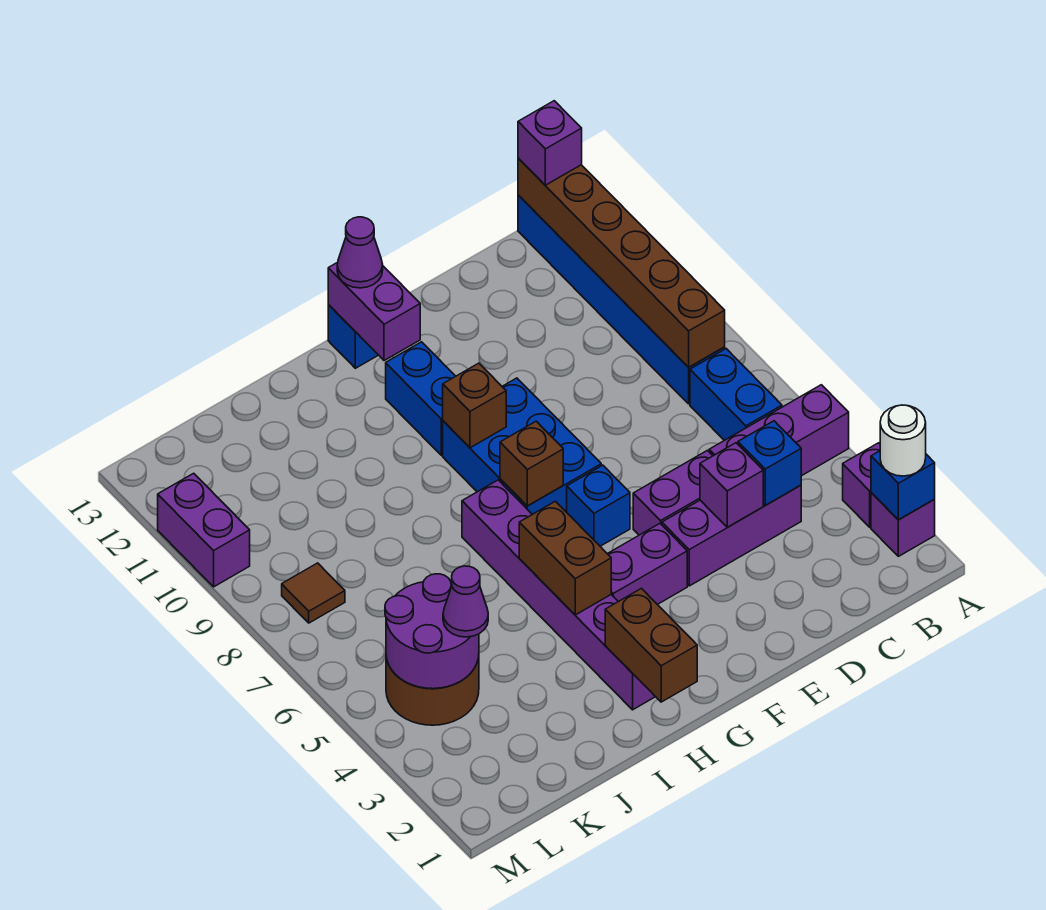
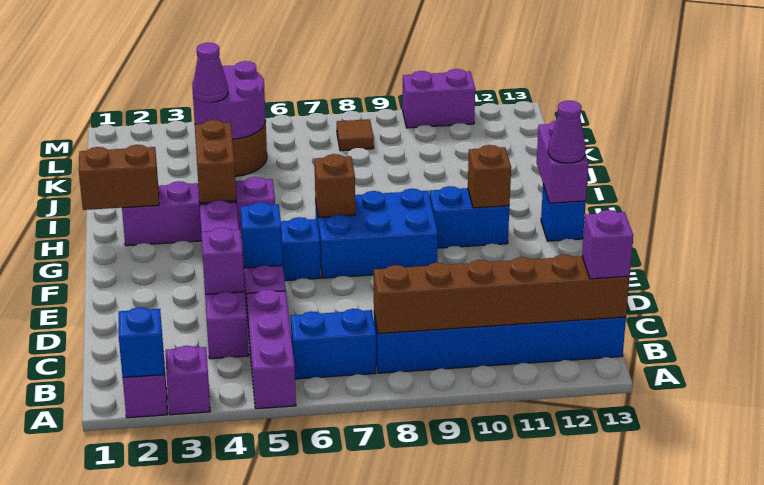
white 1x1 round brick [880,405,926,476] -> none
blue 1x1 brick [738,421,801,505] -> blue 1x1 brick moved to [240,202,283,268]
brown 1x1 brick [443,363,506,448] -> brown 1x1 brick moved to [468,145,511,208]
purple 1x2 brick [328,262,420,361] -> purple 1x2 brick turned to [537,121,588,203]
purple 1x6 brick [462,480,655,710] -> purple 1x4 brick [122,177,275,246]
brown 1x2 brick [519,501,611,615] -> brown 1x2 brick turned to [195,120,236,203]

